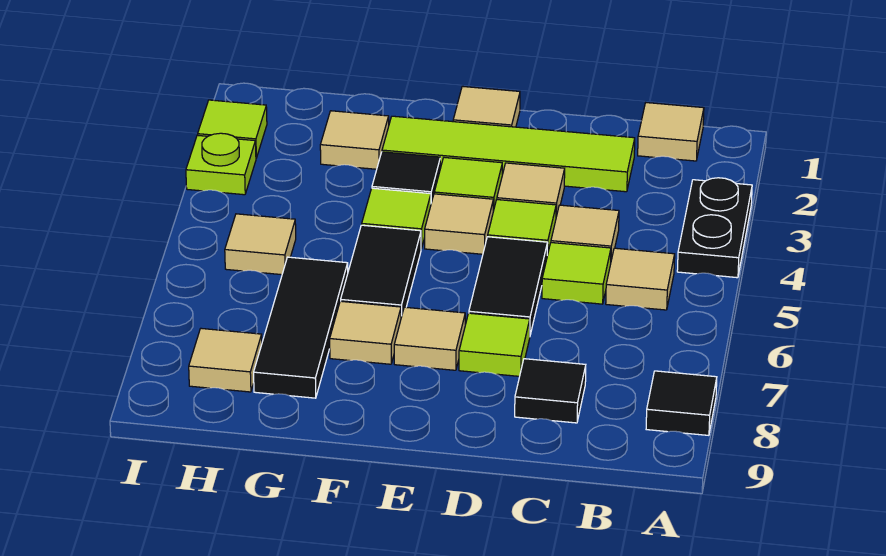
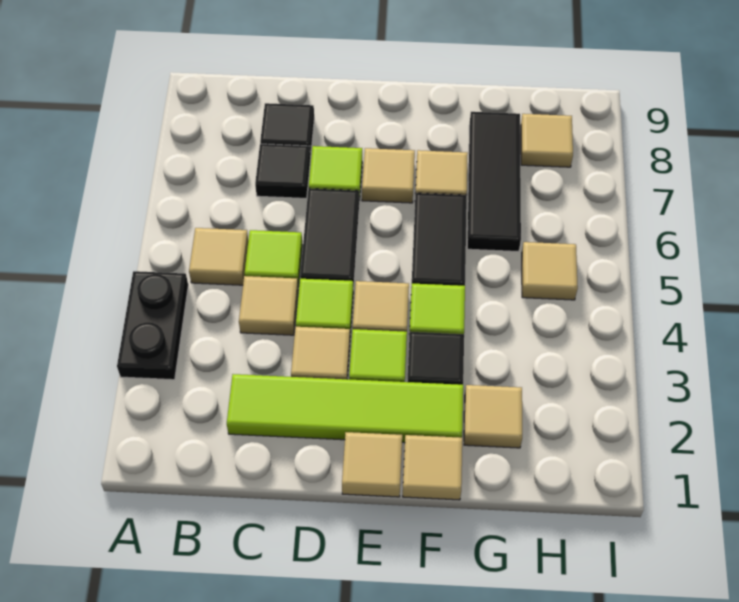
black 1x1 tile [646,371,717,435] -> black 1x1 tile moved to [255,144,311,198]
tan 1x1 tile [638,103,704,161] -> tan 1x1 tile moved to [403,435,462,500]
lime 1x1 tile [198,100,267,158] -> none
lime 1x1 plate [186,133,256,195] -> none

